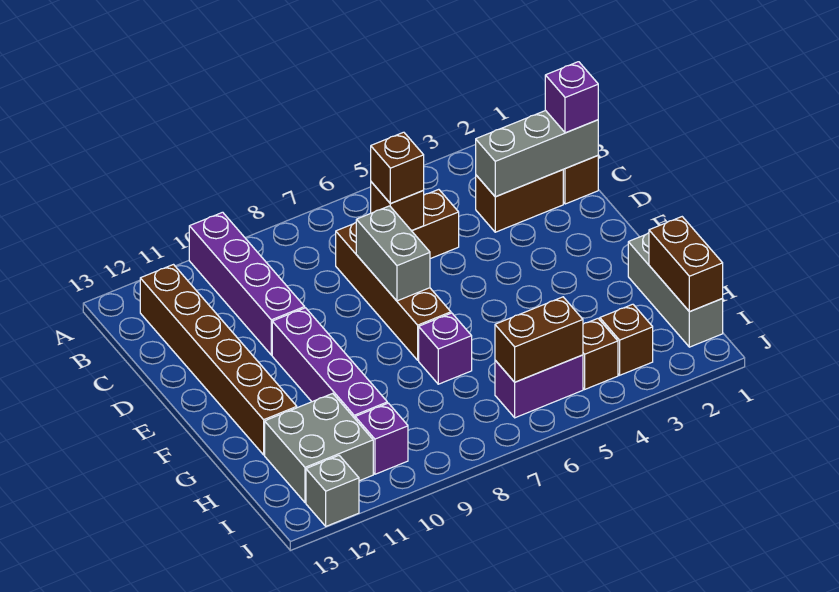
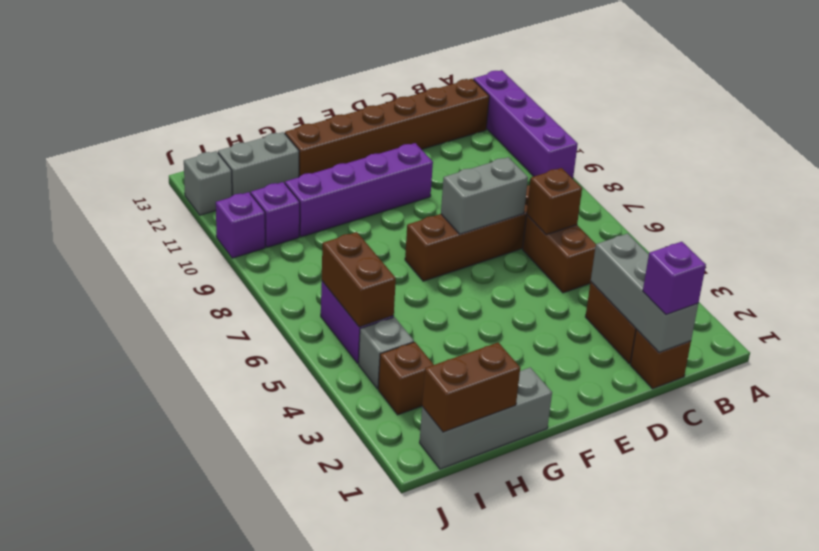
purple 1x4 brick [189,212,305,355] -> purple 1x4 brick turned to [473,70,578,178]
brown 1x1 brick [371,132,424,204] -> none
purple 1x1 brick [419,313,472,384] -> purple 1x1 brick moved to [216,192,265,258]
grey 2x2 brick [265,393,373,503] -> grey 1x2 brick [218,132,299,196]
brown 1x1 brick [583,319,618,389] -> grey 1x1 brick [359,317,414,389]

